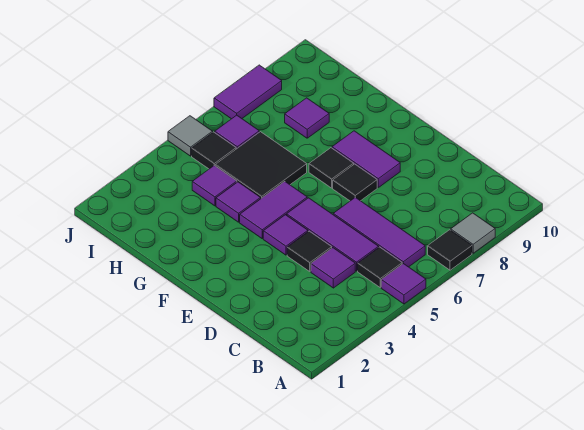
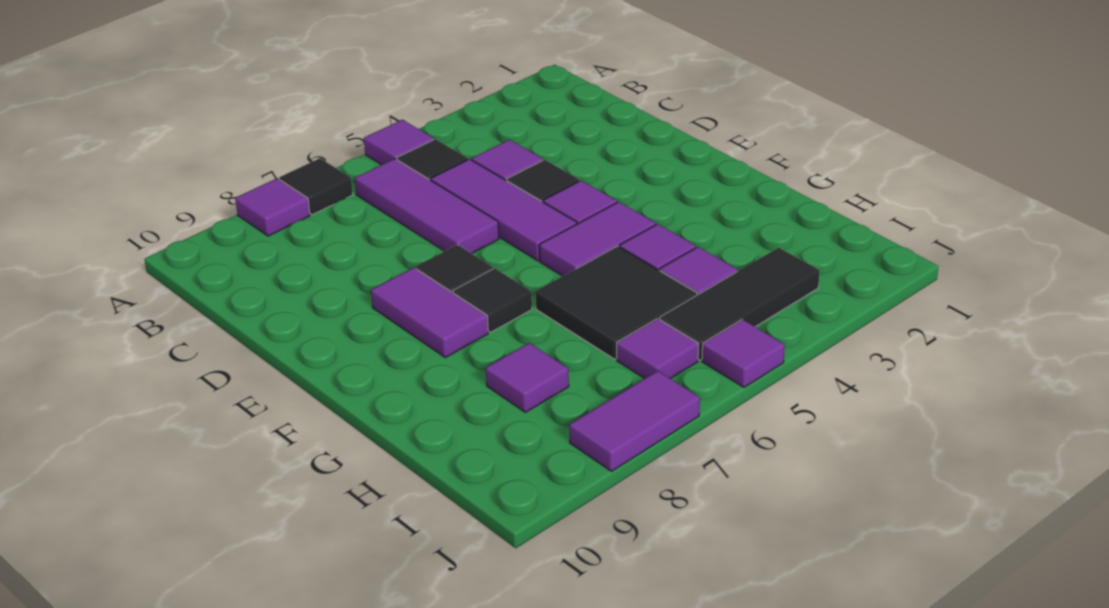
grey 1x1 tile [451,213,495,253] -> purple 1x1 tile [235,178,310,236]
black 1x1 tile [192,132,236,169] -> black 1x3 tile [660,248,820,360]
grey 1x1 tile [168,116,213,156] -> purple 1x1 tile [702,319,785,387]

